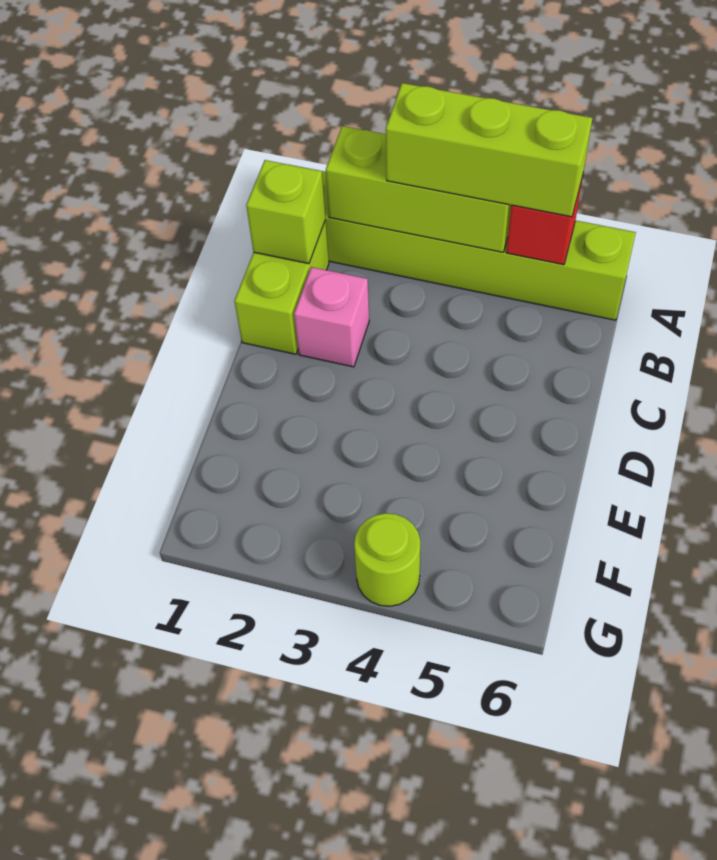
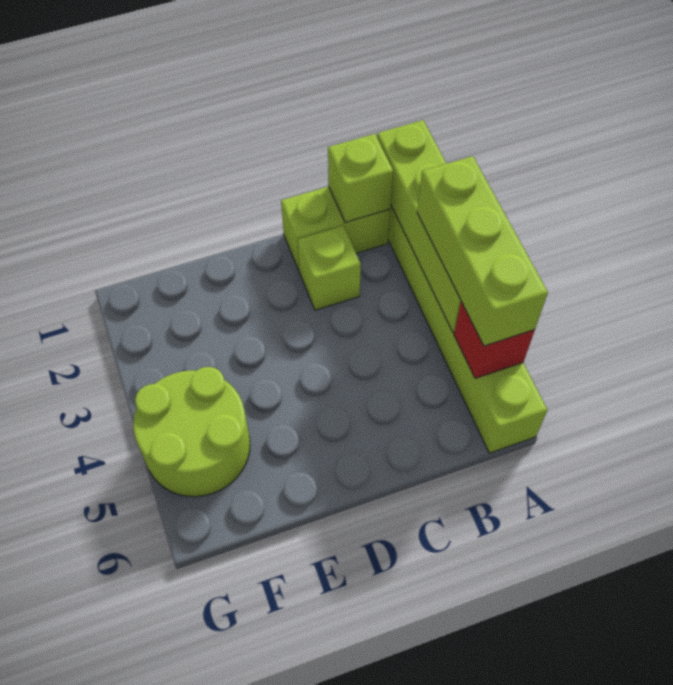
lime 1x3 brick [326,126,511,252] -> lime 1x4 brick [377,120,461,333]
pink 1x1 brick [294,267,369,367] -> lime 1x1 brick [297,226,361,310]
lime 1x1 round brick [354,513,420,606] -> lime 2x2 round brick [133,367,250,497]

